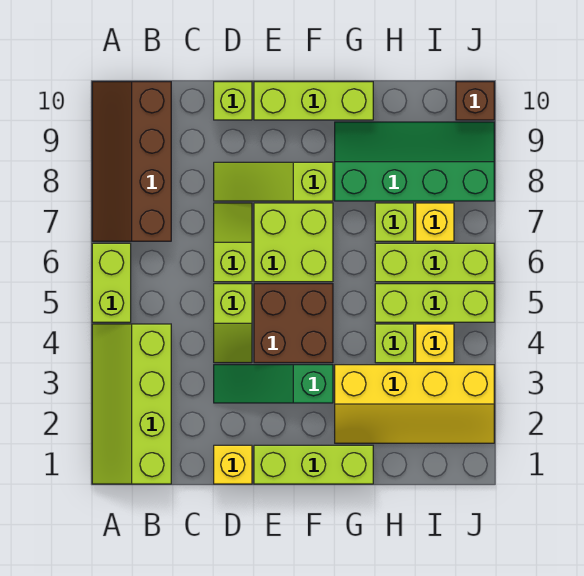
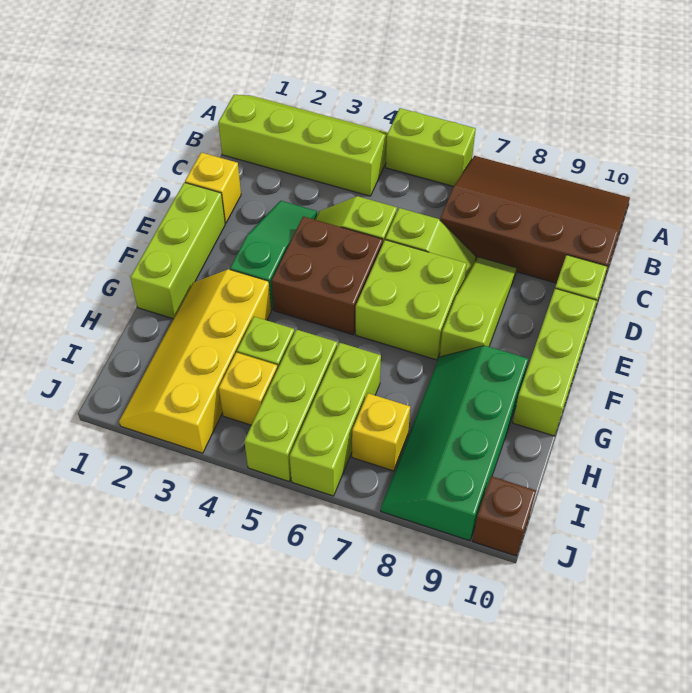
brown 2x4 slope [92,82,171,241] -> brown 3x4 slope [440,156,630,286]
green 2x4 slope [335,122,494,201] -> green 2x4 slope turned to [381,346,528,541]
lime 1x1 brick [375,203,414,241] -> none

